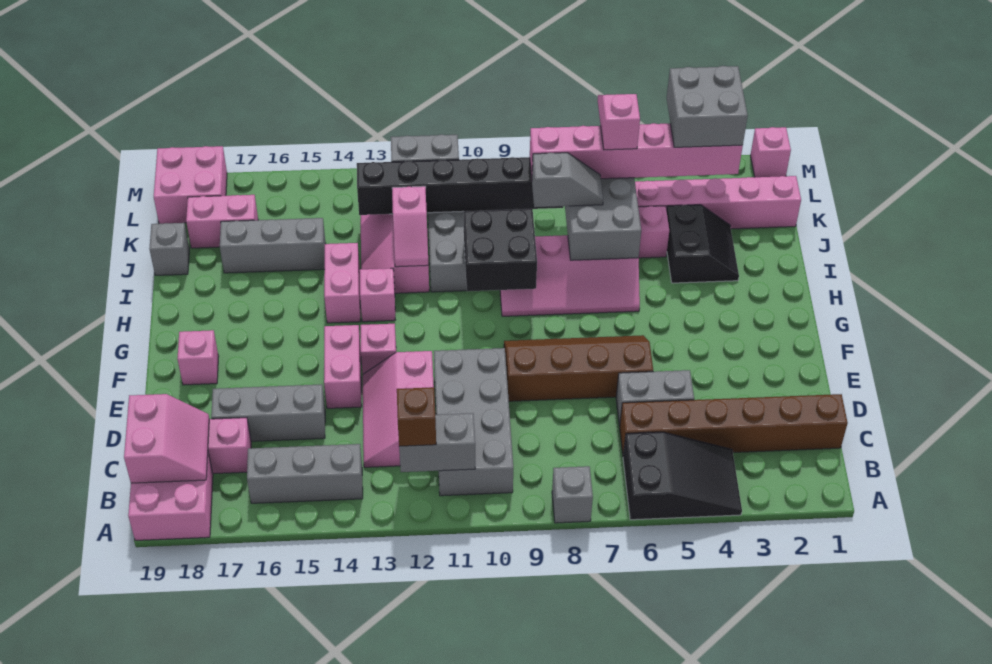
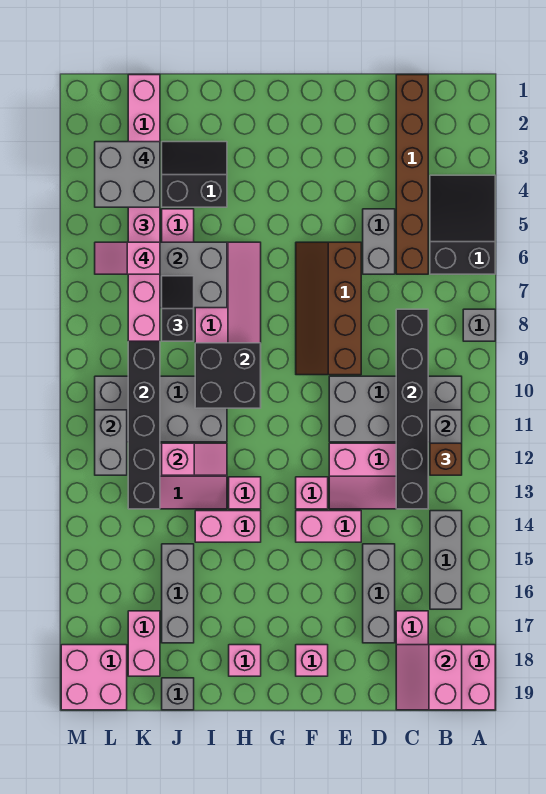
pink 2x2 slope [124,394,209,483] -> pink 2x2 slope turned to [396,645,462,710]
none -> black 1x6 brick [396,309,428,509]
grey 1x2 slope [532,153,603,207] -> black 1x2 slope [162,276,194,341]
pink 1x1 brick [750,127,791,177] -> pink 1x1 brick moved to [229,645,261,676]

